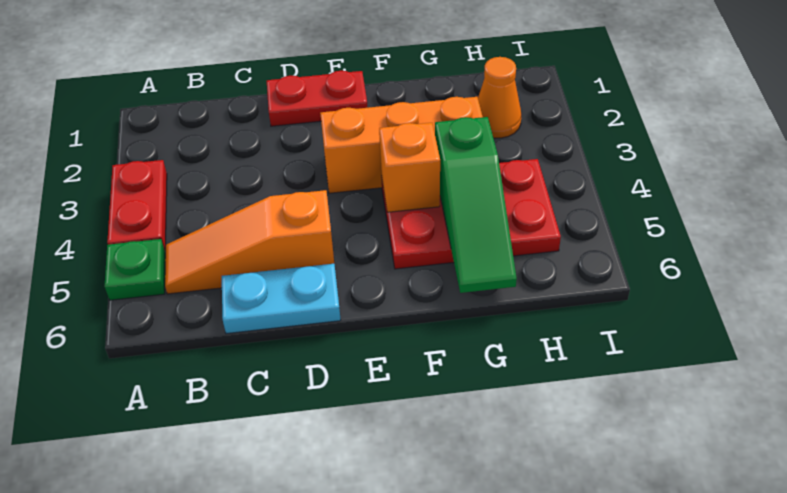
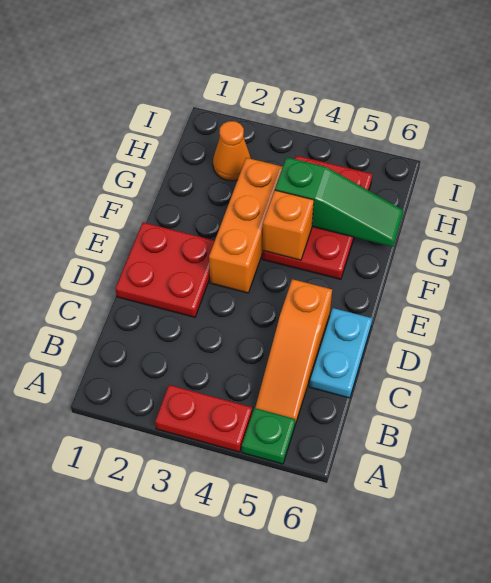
red 1x2 plate [267,71,368,126] -> red 2x2 plate [115,222,215,317]

